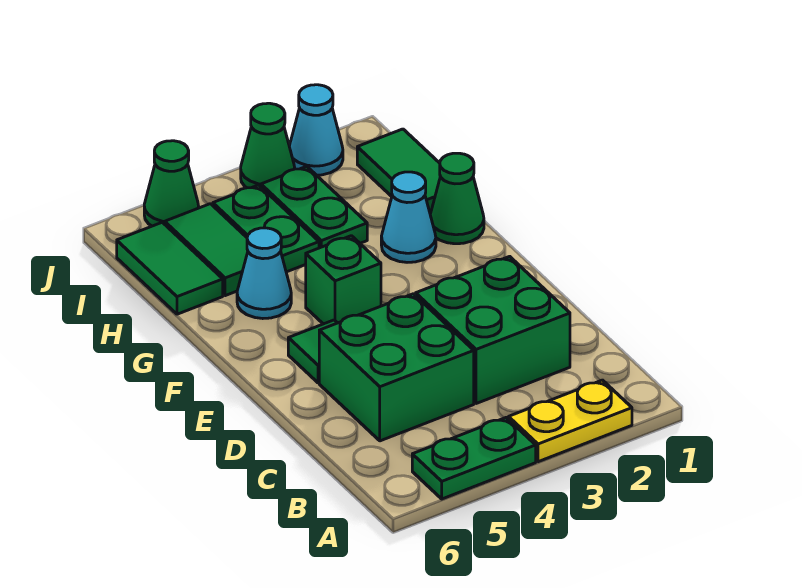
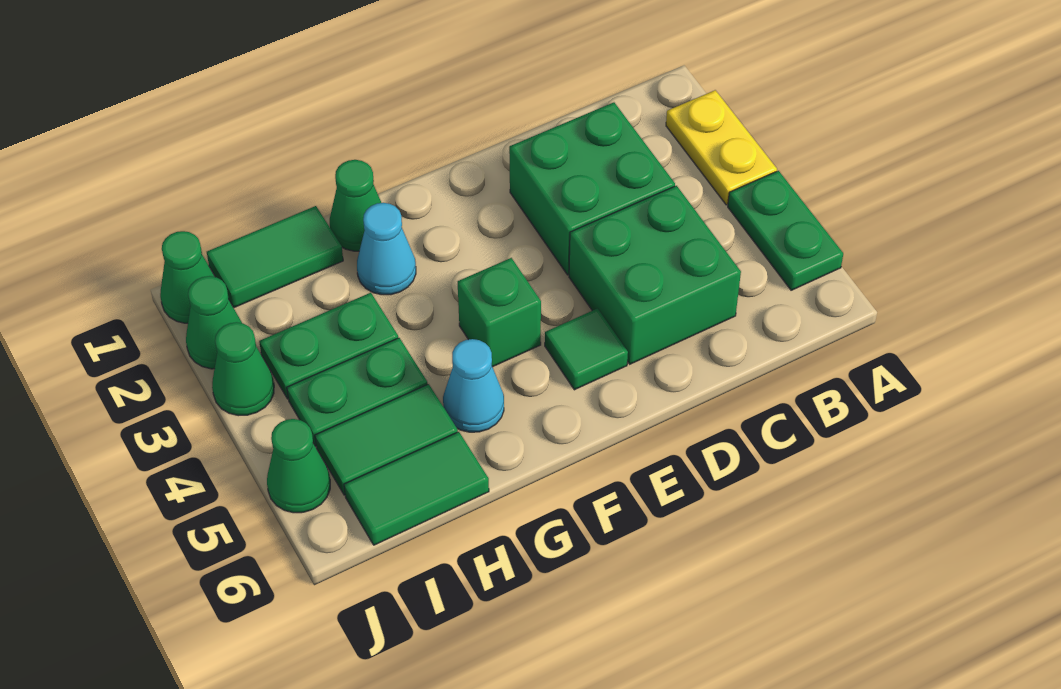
none -> green 1x1 cone [160,231,215,323]
cyan 1x1 cone [289,85,343,175] -> green 1x1 cone [186,276,242,369]

